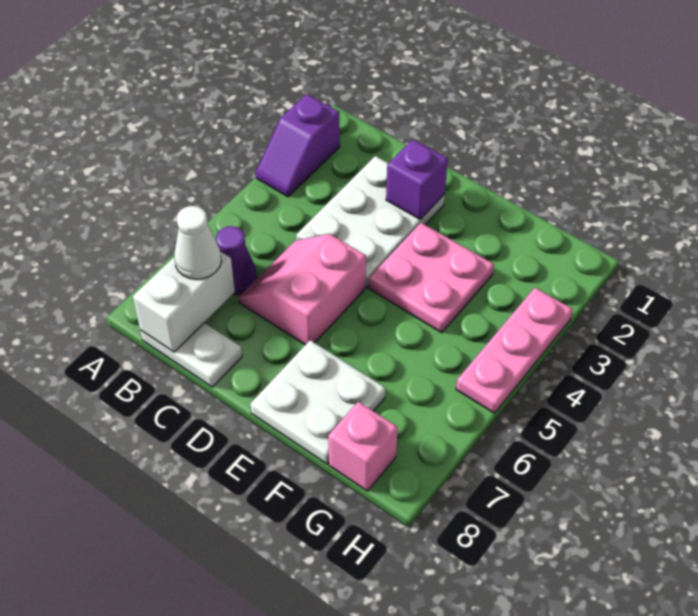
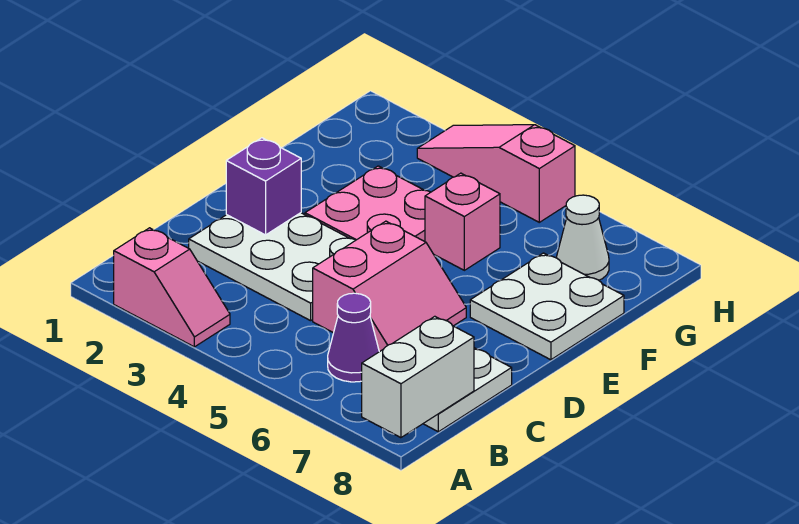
purple 1x2 slope [256,94,340,197] -> pink 1x2 slope [114,228,230,347]
white 1x2 brick [133,251,235,352] -> white 1x2 brick turned to [362,316,474,438]
white 1x1 cone [174,206,221,279] -> white 1x1 cone moved to [556,195,609,280]
pink 2x2 slope [239,234,366,345] -> pink 2x2 slope turned to [313,221,466,352]
pink 1x1 brick [328,402,398,491] -> pink 1x1 brick moved to [425,173,500,270]
pink 1x3 plate [456,288,573,413] -> pink 1x3 slope [417,125,575,222]

